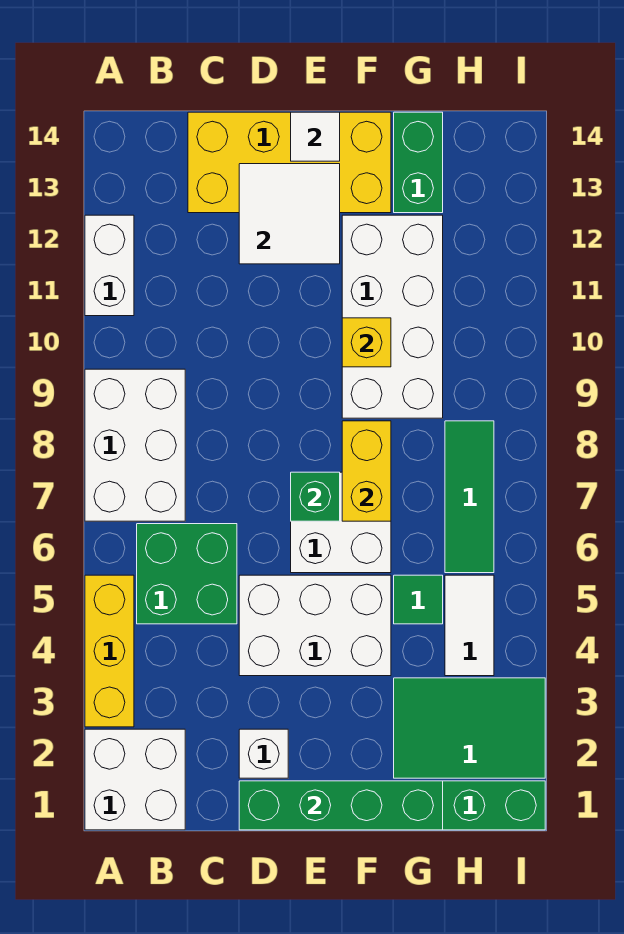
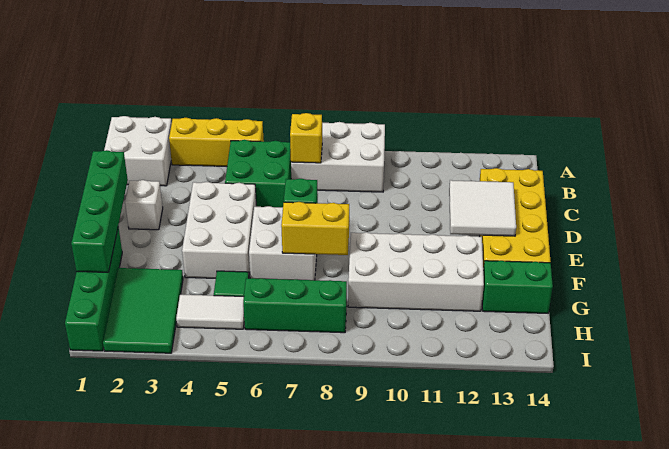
white 1x2 brick [85,215,134,316] -> none
white 1x1 tile [291,112,340,161] -> none
yellow 1x1 brick [342,318,391,367] -> yellow 1x1 brick moved to [290,113,322,163]
green 1x3 tile [445,421,494,573] -> green 1x3 brick [243,278,347,333]

